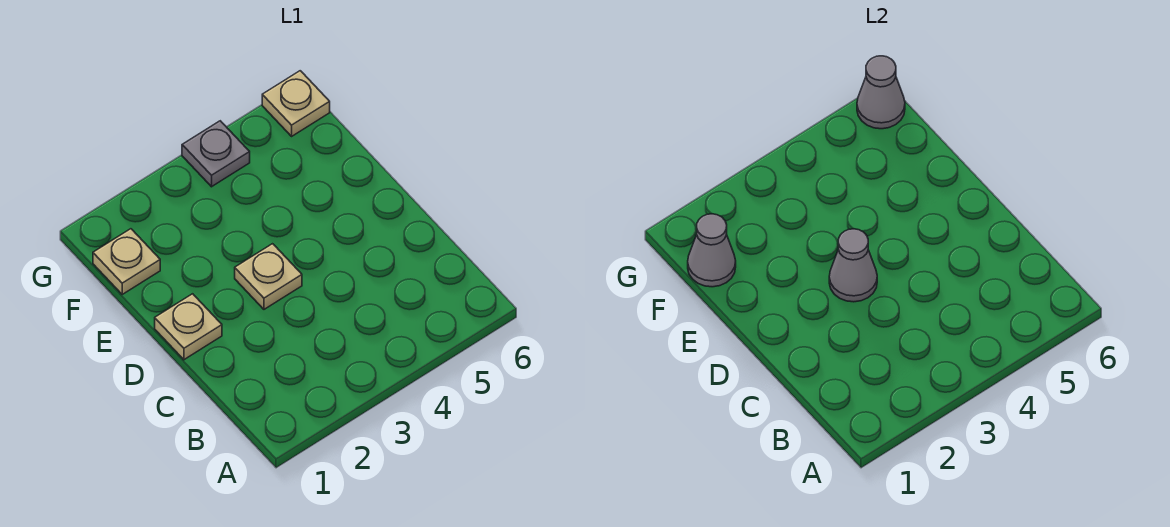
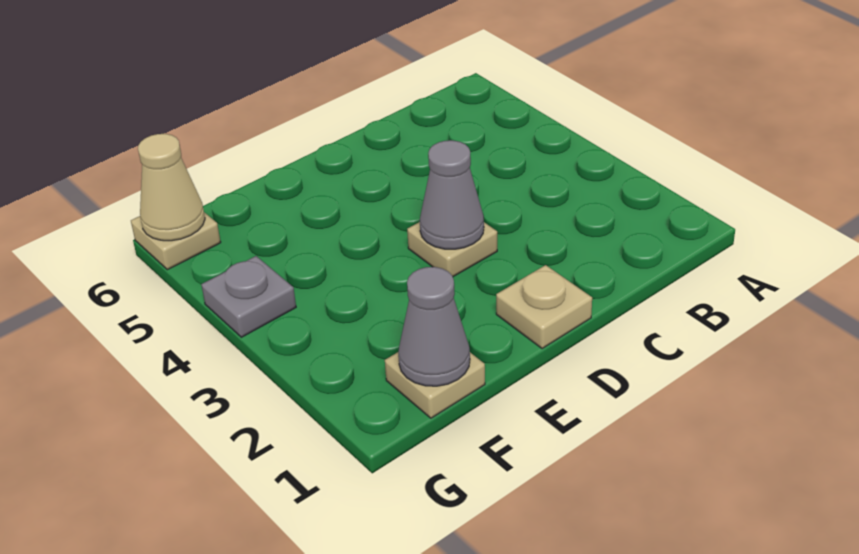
grey 1x1 cone [857,56,905,129] -> tan 1x1 cone [138,134,205,241]

